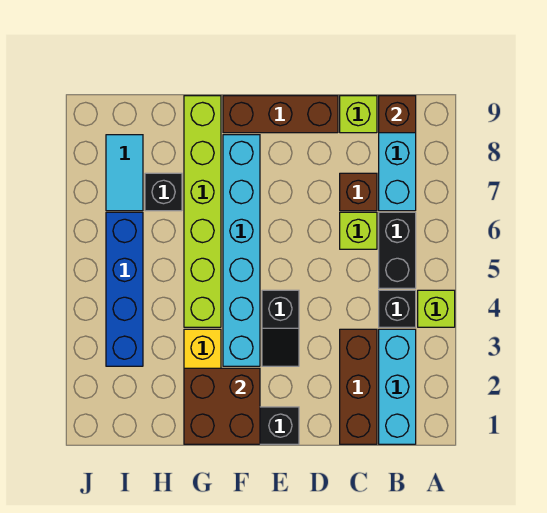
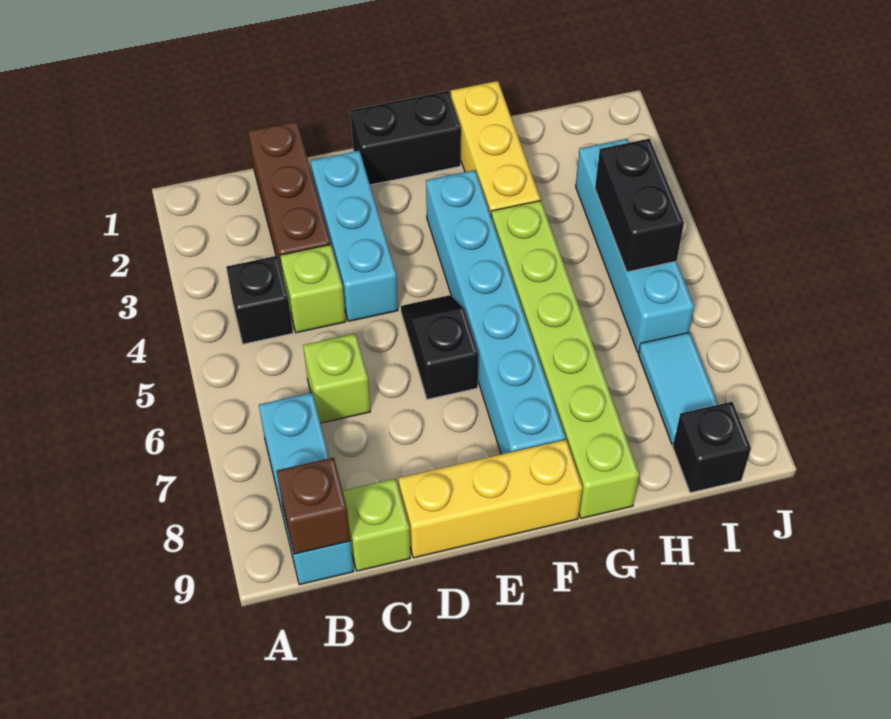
lime 1x1 brick [418,290,455,327] -> lime 1x1 brick moved to [280,245,346,333]
cyan 1x3 brick [379,329,416,444] -> cyan 1x3 brick moved to [311,151,398,321]
black 1x2 brick [379,212,416,288] -> black 1x2 brick moved to [595,139,684,272]
brown 1x1 brick [340,173,377,211] -> none
brown 1x3 brick [223,96,338,133] -> yellow 1x3 brick [399,440,582,558]
black 1x2 slope [262,290,299,366] -> black 1x2 slope moved to [401,295,479,399]
brown 2x2 brick [184,368,260,444] -> none
black 1x1 brick [145,173,182,211] -> black 1x1 brick moved to [673,402,751,493]
blue 1x4 brick [106,212,143,366] -> cyan 1x4 brick [576,139,694,352]

